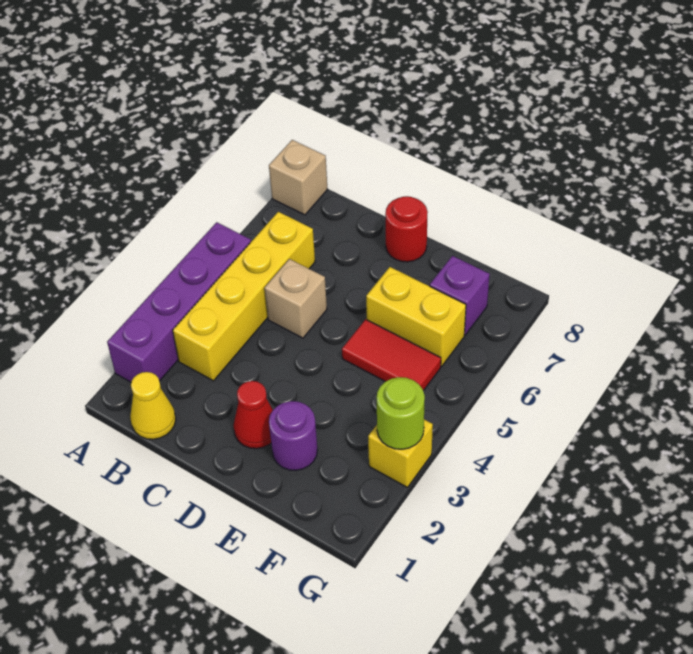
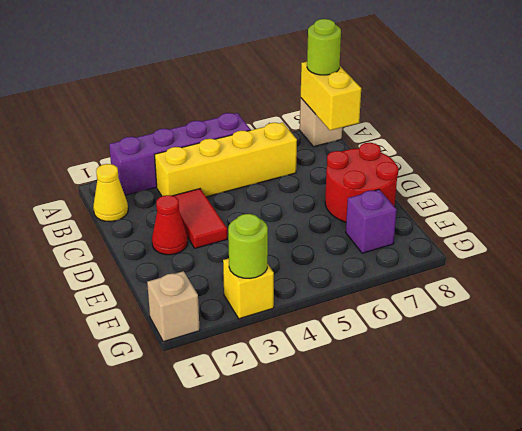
none -> lime 1x1 round brick [307,19,341,75]
tan 1x1 brick [265,259,327,338] -> tan 1x1 brick moved to [147,271,200,342]
red 1x1 round brick [385,196,428,262] -> red 2x2 round brick [325,143,399,222]
purple 1x1 round brick [269,401,317,470] -> none
red 1x2 tile [342,319,441,391] -> red 1x2 tile moved to [173,189,227,248]
yellow 1x2 brick [366,267,466,366] -> yellow 1x2 brick moved to [301,62,361,130]

